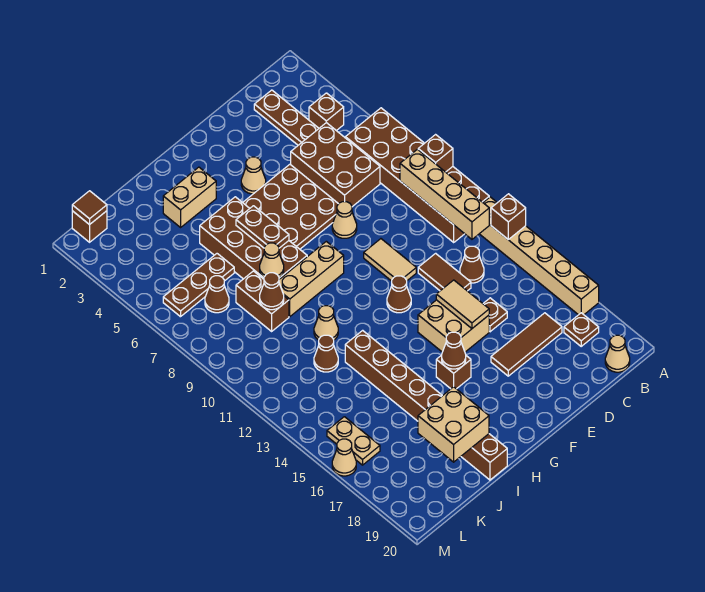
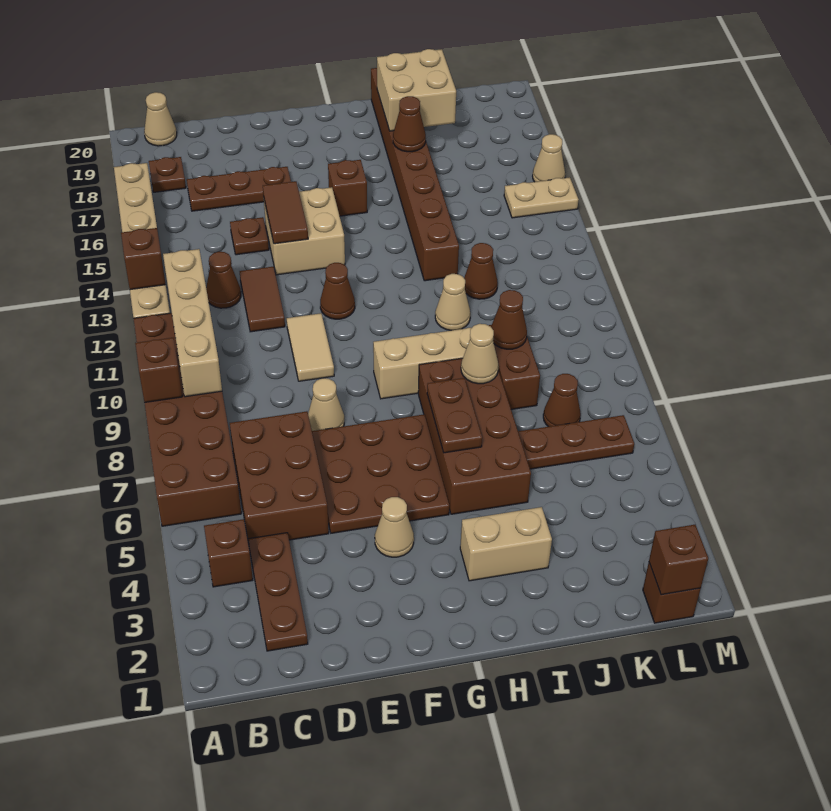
brown 1x3 tile [491,313,562,376] -> brown 1x3 plate [187,167,291,211]
tan 1x2 tile [436,280,489,328] -> brown 1x2 tile [263,181,308,244]
brown 1x1 cone [442,332,466,369] -> brown 1x1 cone moved to [393,96,426,152]
brown 1x1 tile [72,191,107,225] -> brown 1x1 brick [649,525,708,595]
tan 1x2 plate [327,417,380,465] -> tan 1x2 plate turned to [504,177,579,218]

